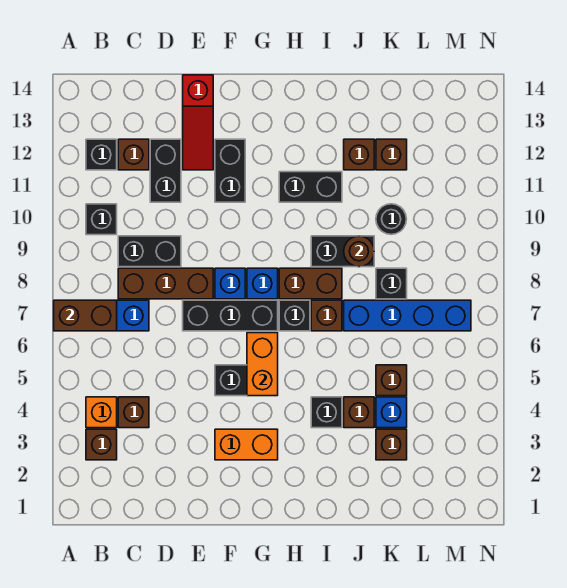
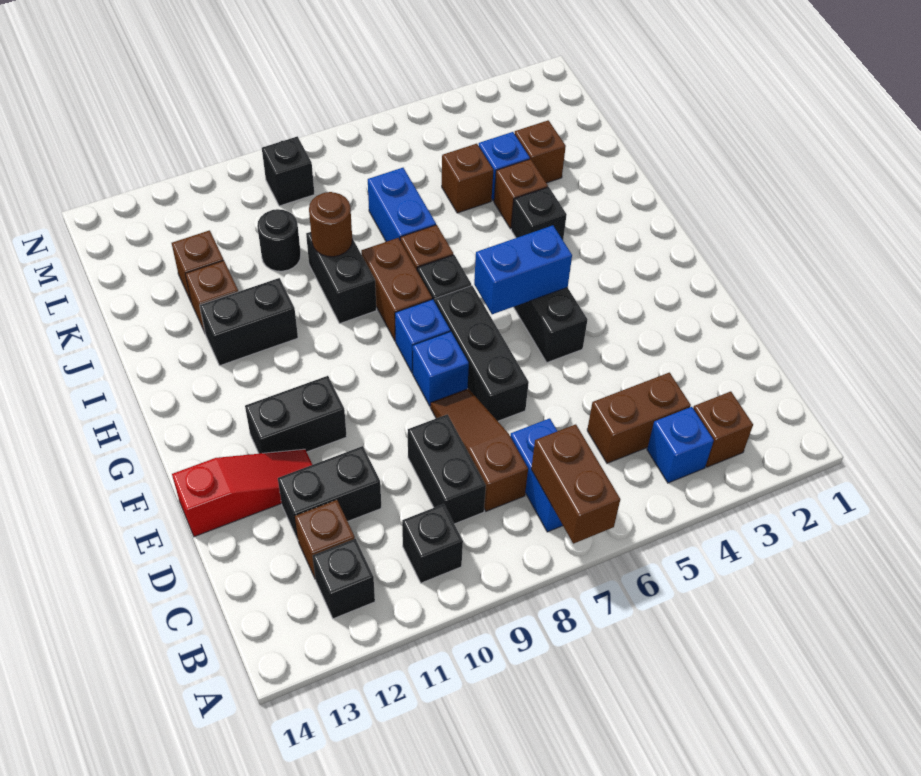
orange 1x1 brick [86,397,117,428] -> blue 1x1 brick [647,407,714,483]
brown 1x1 brick [118,397,149,428] -> brown 1x2 brick [587,373,691,463]
brown 1x3 brick [118,268,213,299] -> brown 1x3 slope [430,389,528,511]
orange 1x2 brick [215,429,278,460] -> none
orange 1x2 brick [247,333,278,396] -> blue 1x2 brick [474,225,572,314]
black 1x2 brick [279,172,342,202] -> black 1x2 brick turned to [200,278,298,366]
blue 1x4 brick [344,300,471,331] -> blue 1x2 brick [368,168,436,242]
black 1x1 brick [376,268,407,299] -> black 1x1 brick moved to [262,136,314,206]

